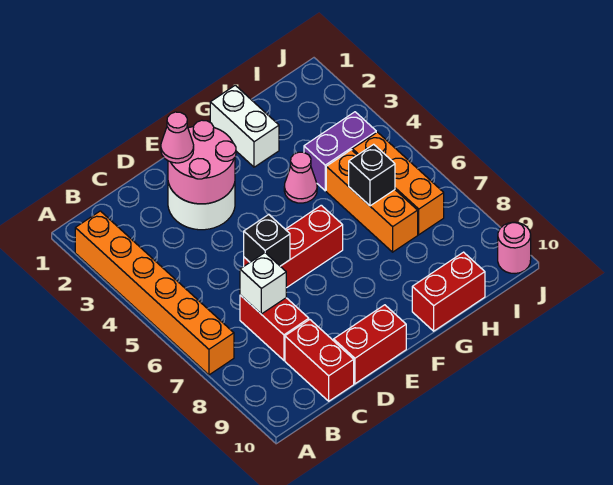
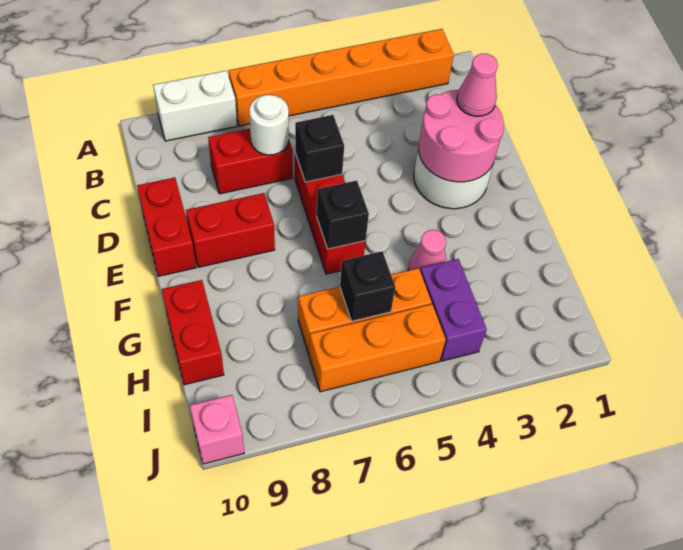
white 1x1 brick [240,253,286,314] -> white 1x1 round brick [249,95,289,155]
red 1x2 brick [285,320,354,401] -> red 1x2 brick moved to [186,193,275,267]
none -> black 1x1 brick [317,180,369,249]
white 1x2 brick [210,85,279,167] -> white 1x2 brick moved to [153,71,237,141]
pink 1x1 round brick [498,222,531,274] -> pink 1x1 brick [190,395,244,464]

